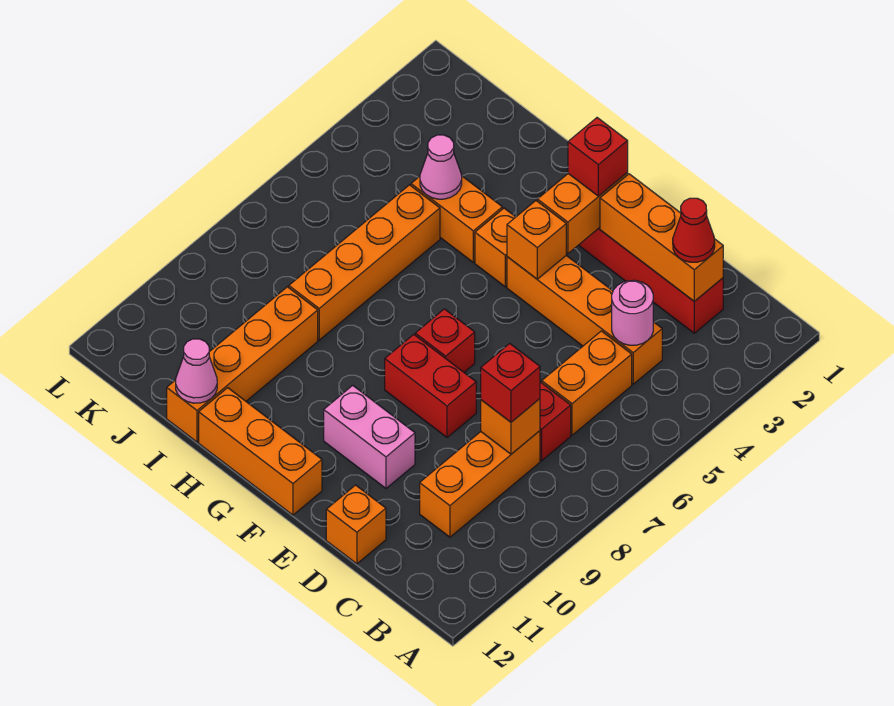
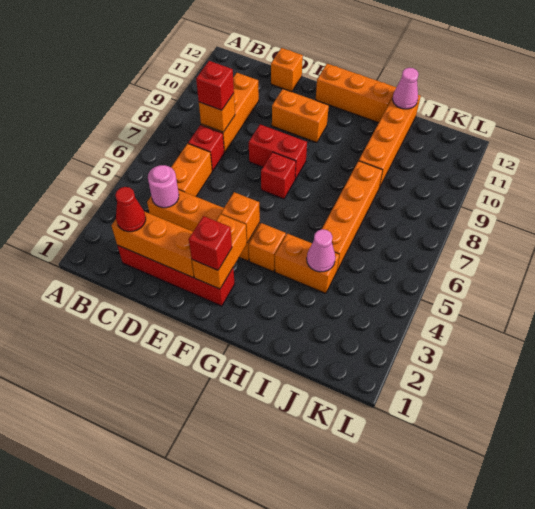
pink 1x2 brick [324,385,415,488] -> orange 1x2 brick [272,89,329,143]

